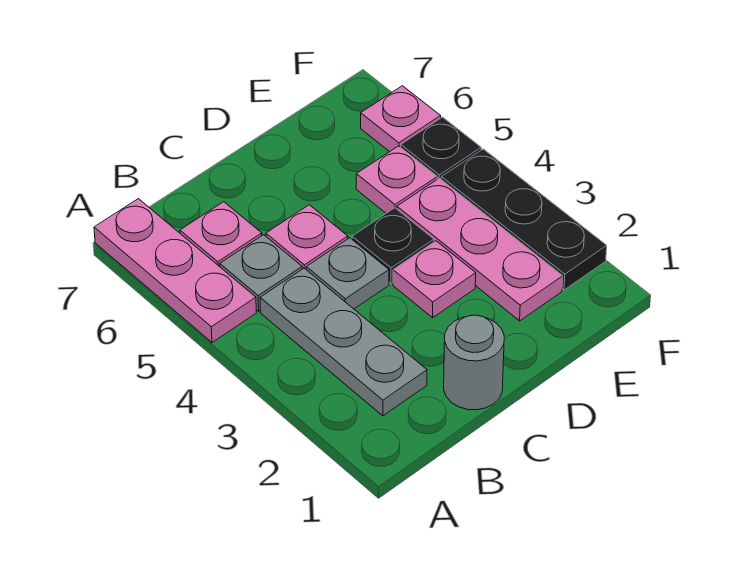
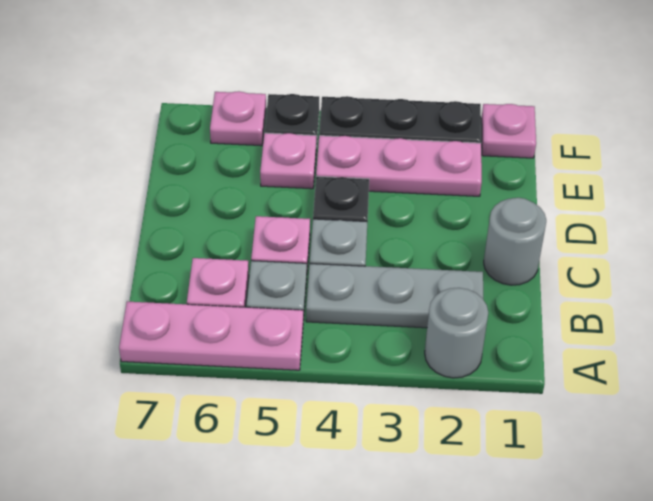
none -> grey 1x1 round brick [425,288,488,378]
pink 1x1 plate [393,241,476,318] -> pink 1x1 plate moved to [481,104,536,158]

